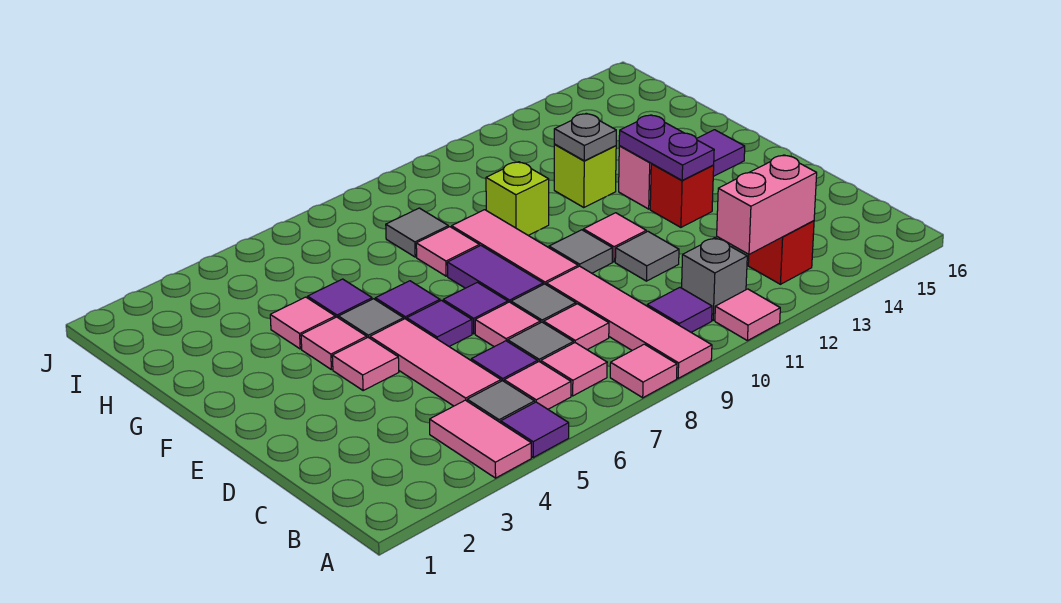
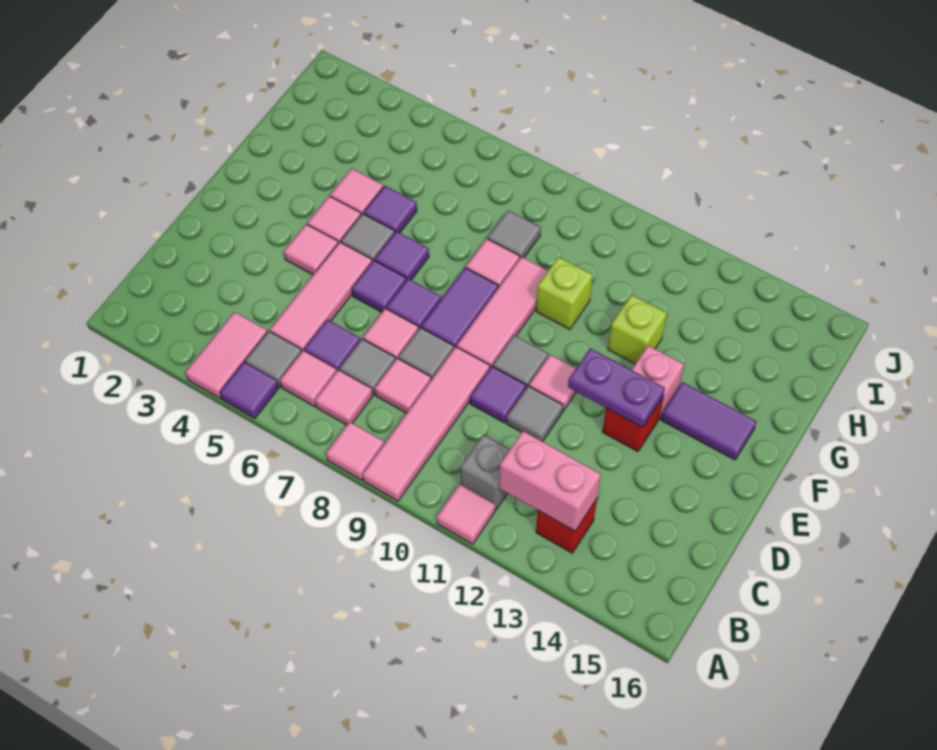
purple 1x1 tile [647,288,712,332] -> purple 1x1 tile moved to [470,366,526,423]
purple 1x2 plate [619,115,714,180] -> purple 1x2 plate turned to [568,348,665,428]
grey 1x1 plate [554,113,616,161] -> none

